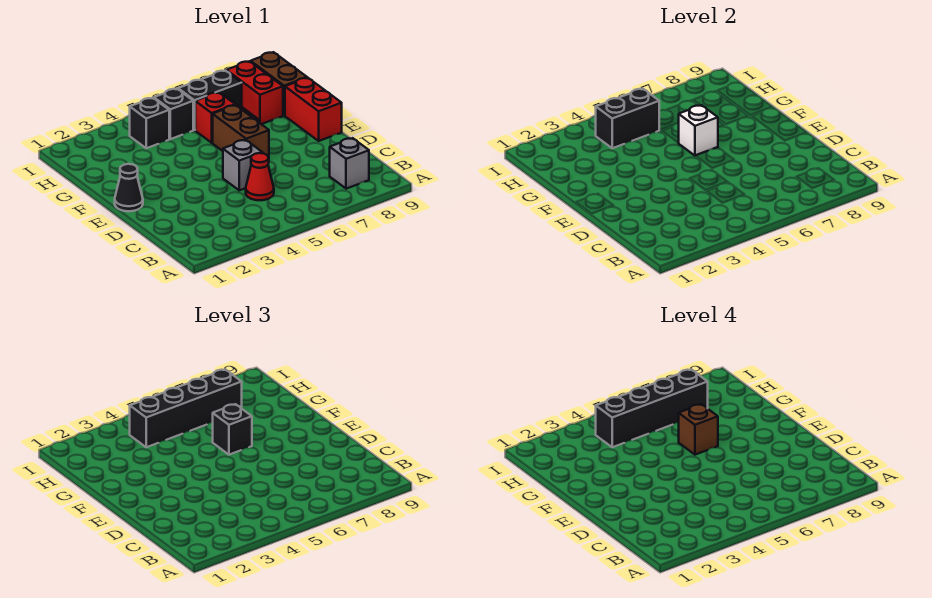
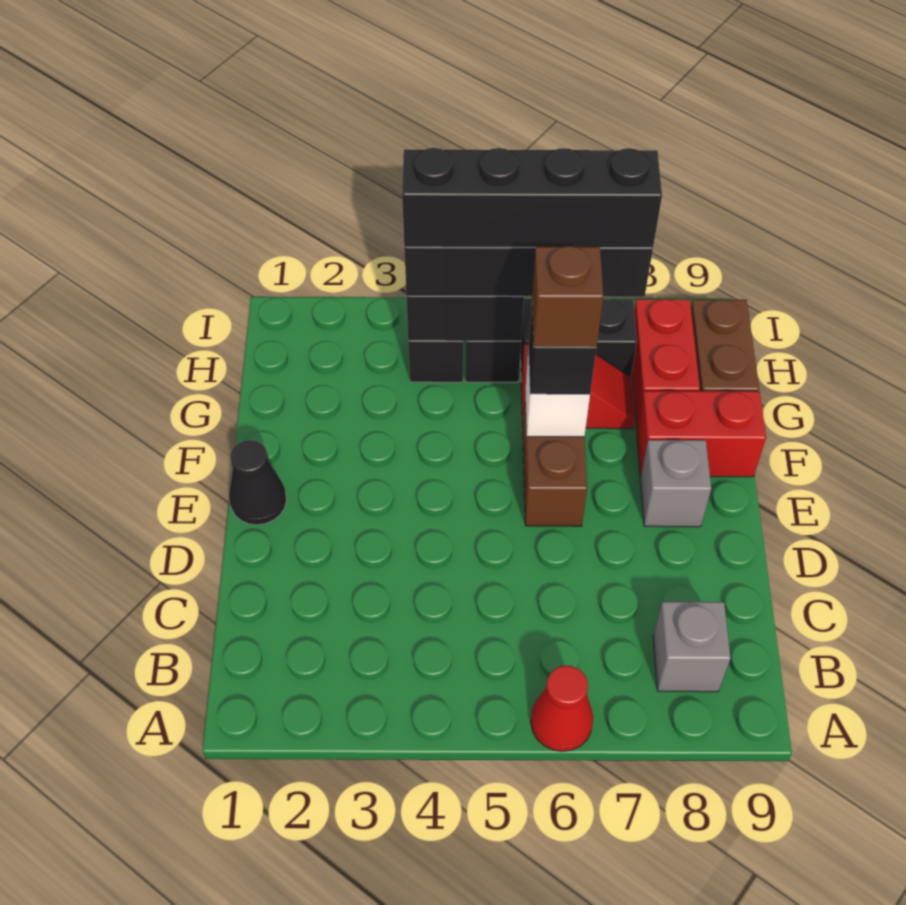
red 1x1 cone [246,153,274,200] -> red 1x1 cone moved to [531,665,593,751]
grey 1x1 brick [223,140,262,190] -> grey 1x1 brick moved to [640,440,711,527]
red 1x2 brick [285,78,342,141] -> red 1x2 brick turned to [636,391,766,477]

